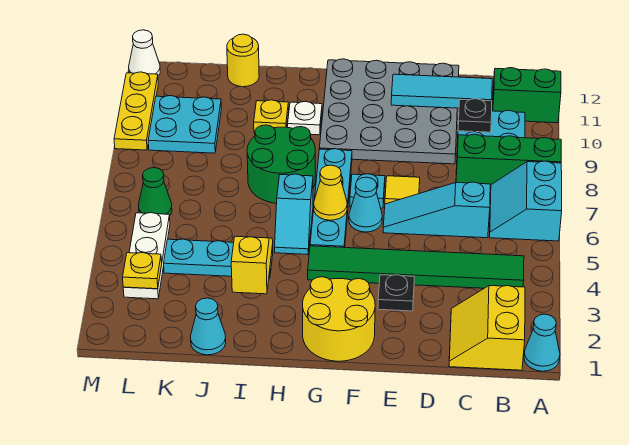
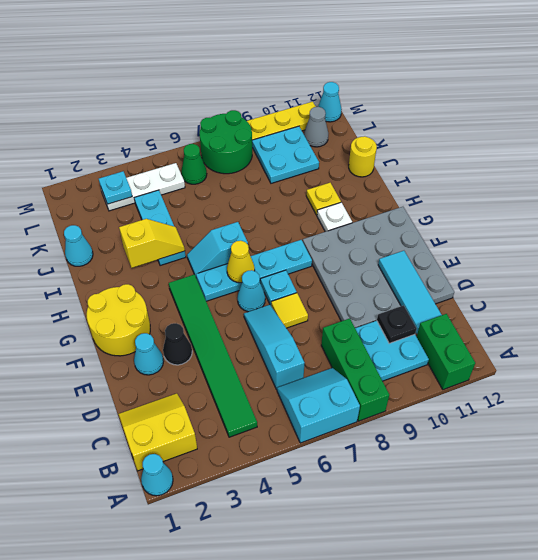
none -> cyan 1x1 cone [134,333,164,375]
black 1x1 plate [378,275,414,311] -> black 1x1 cone [163,323,192,365]
green 2x2 round brick [247,125,315,203] -> green 2x2 round brick moved to [200,110,252,174]
yellow 1x1 plate [123,253,162,289] -> cyan 1x1 plate [99,171,132,204]
none -> grey 1x1 cone [304,107,328,147]
white 1x1 cone [129,30,160,76] -> cyan 1x1 cone [318,82,342,122]

